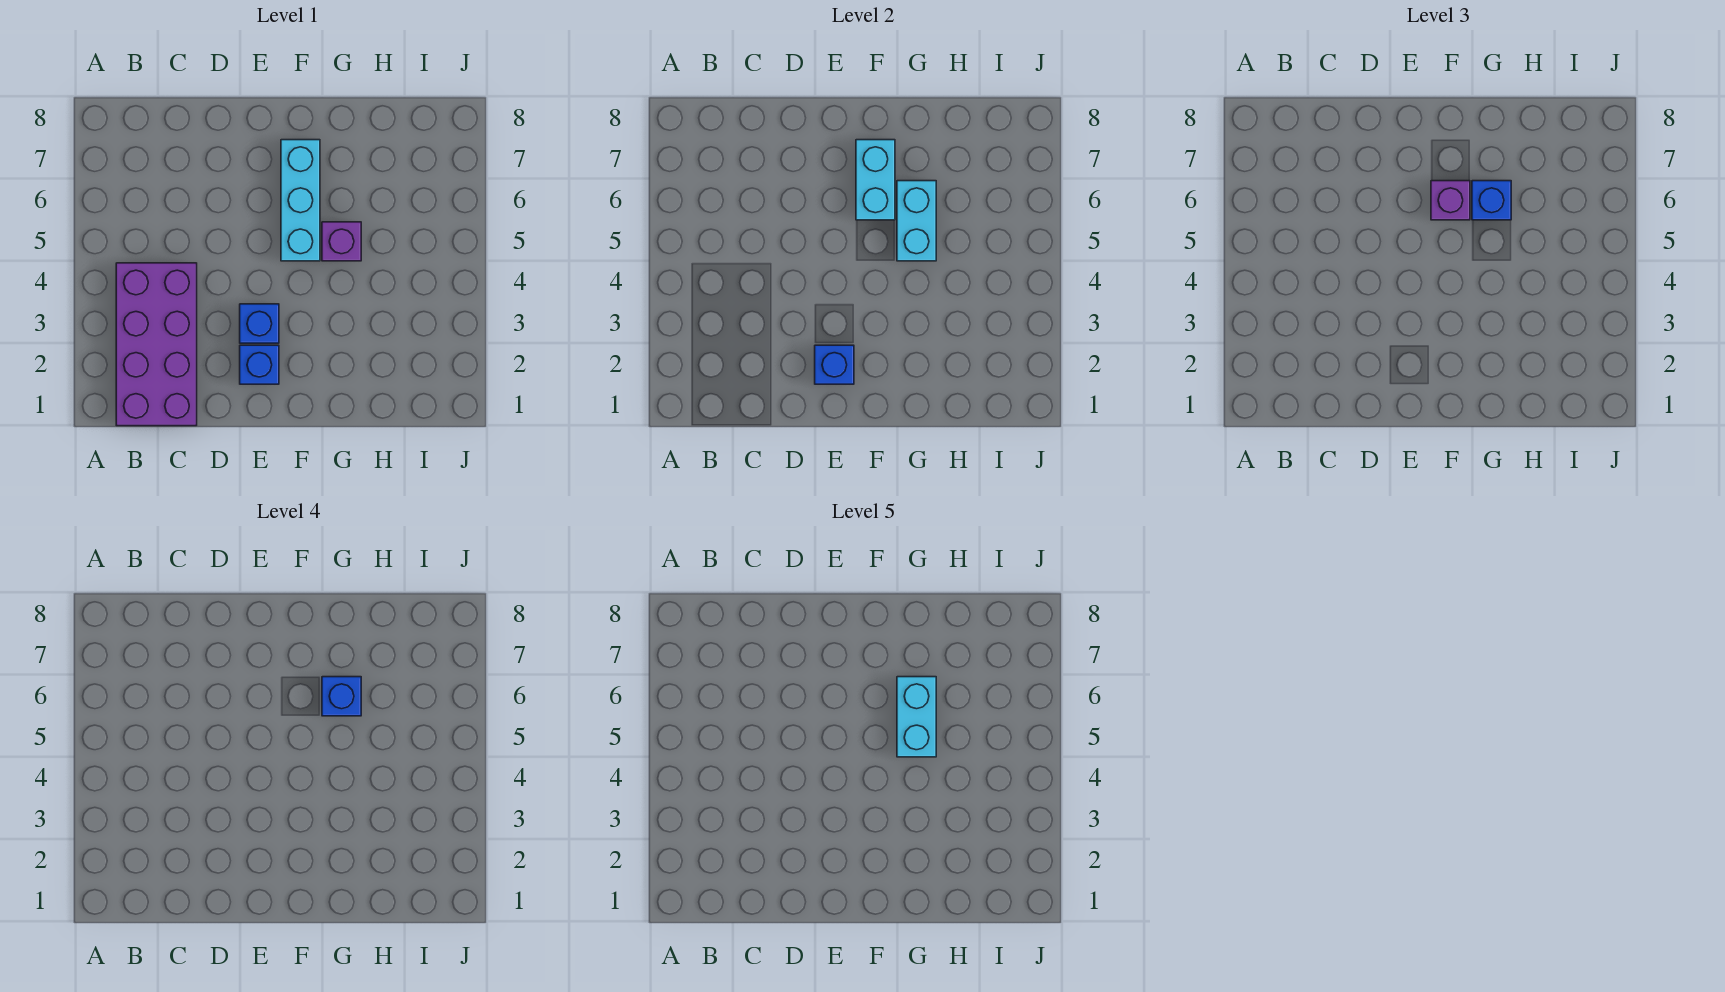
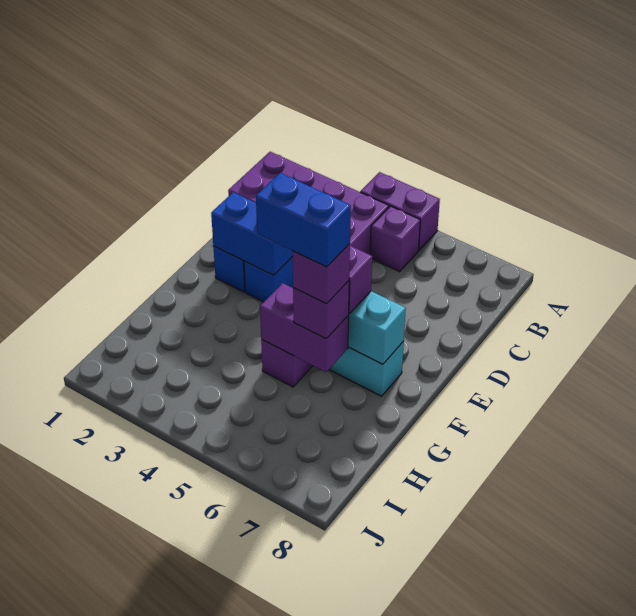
none -> purple 1x2 brick [360,172,440,250]
none -> purple 1x1 brick [370,206,420,272]
blue 1x1 brick [815,345,854,384] -> blue 1x2 brick [211,192,293,275]
cyan 1x2 brick [897,181,936,261] -> purple 1x2 brick [260,283,349,372]
cyan 1x2 brick [897,677,936,757] -> blue 1x2 brick [256,173,351,267]
blue 1x1 brick [1472,181,1511,220] -> purple 1x1 brick [293,281,349,339]
blue 1x1 brick [322,677,361,716] -> purple 1x1 brick [293,244,350,304]

